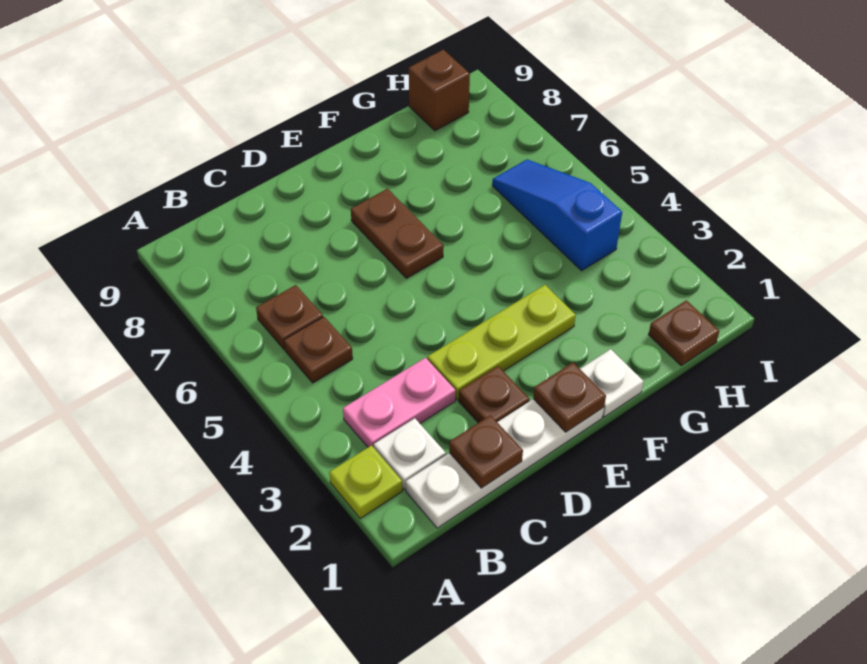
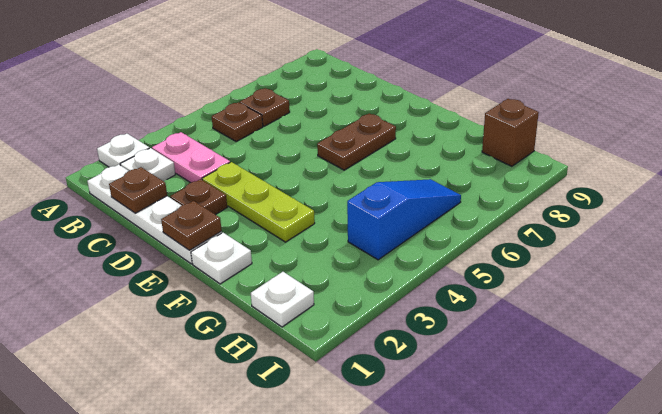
lime 1x1 plate [329,446,402,518] -> white 1x1 plate [97,134,149,167]
brown 1x1 plate [649,300,719,366] -> white 1x1 plate [251,272,314,327]

